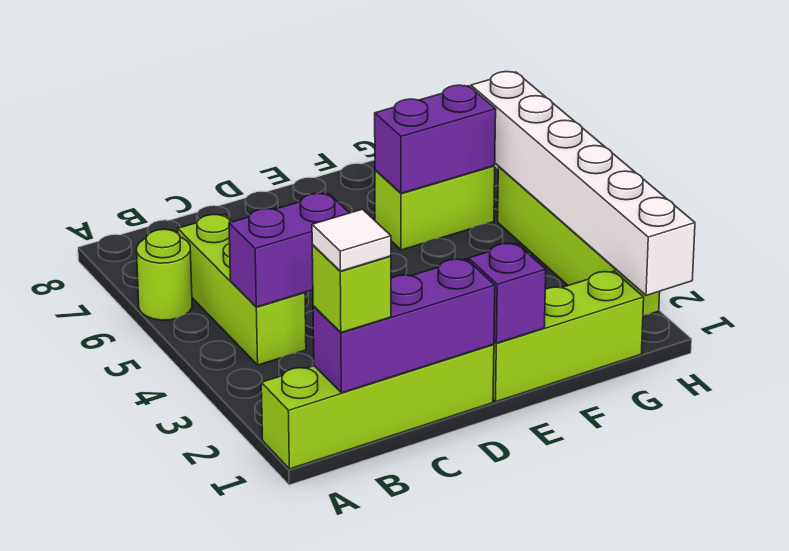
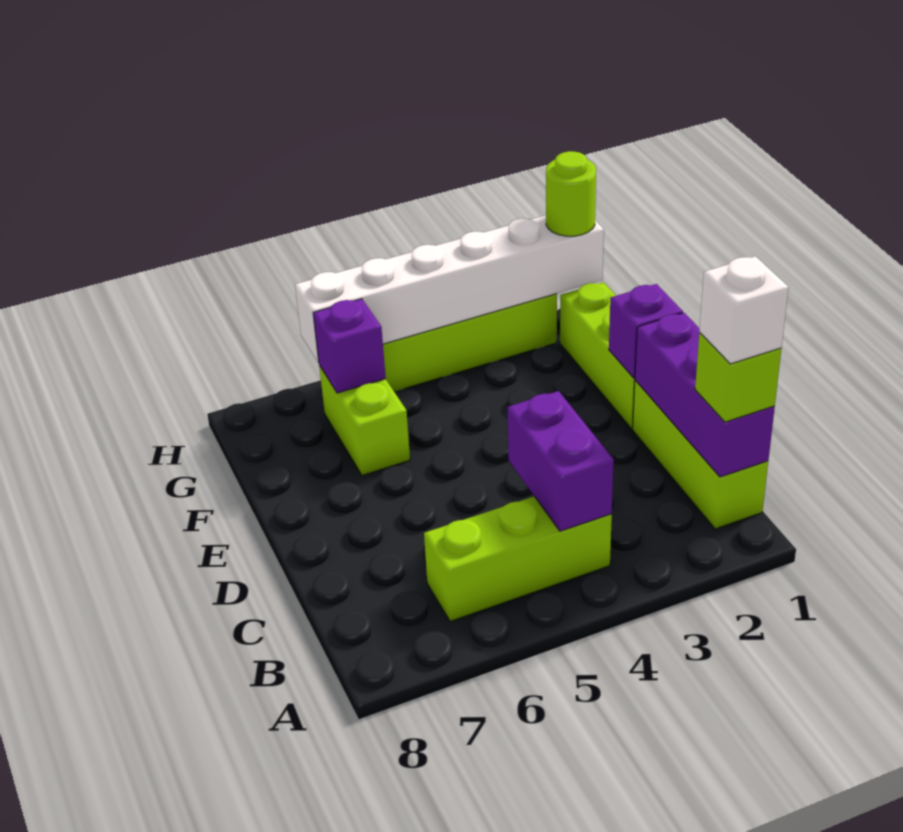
lime 1x4 brick [261,344,494,469] -> lime 1x3 brick [633,380,768,529]
lime 1x1 round brick [137,229,192,320] -> lime 1x1 round brick moved to [546,151,596,236]
white 1x1 tile [312,209,391,271] -> white 1x1 brick [699,256,789,364]
purple 1x2 brick [375,85,496,193] -> purple 1x1 brick [313,299,386,393]

